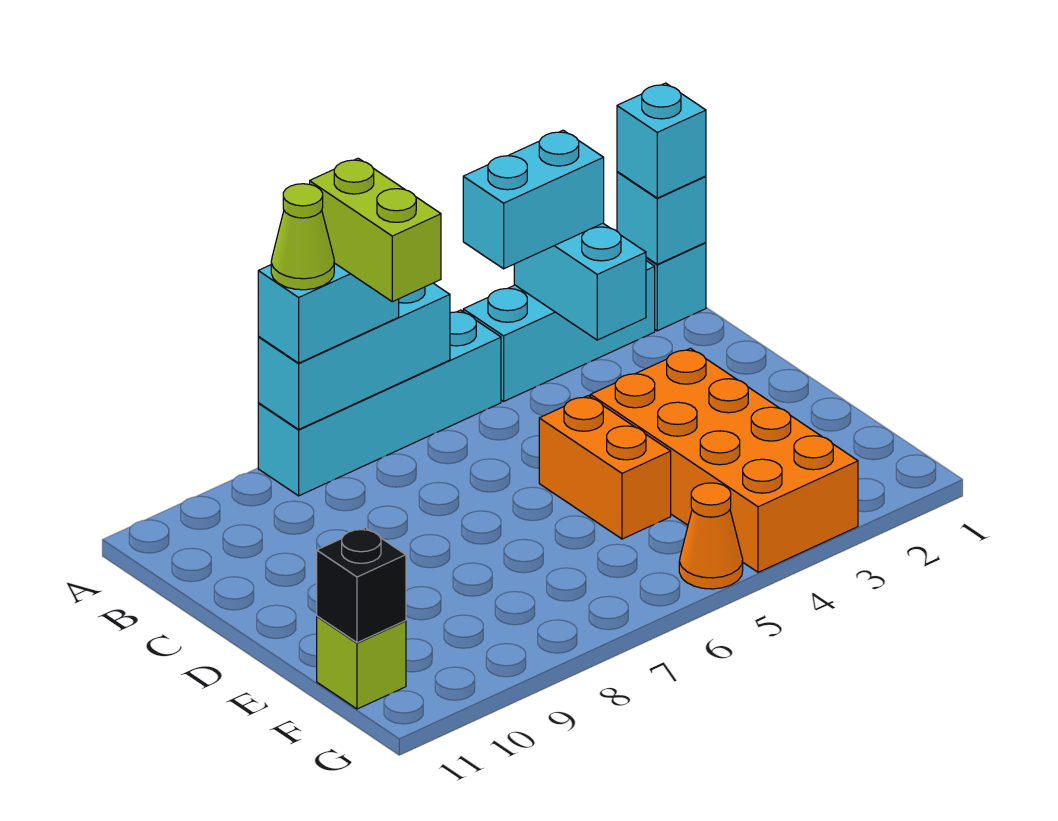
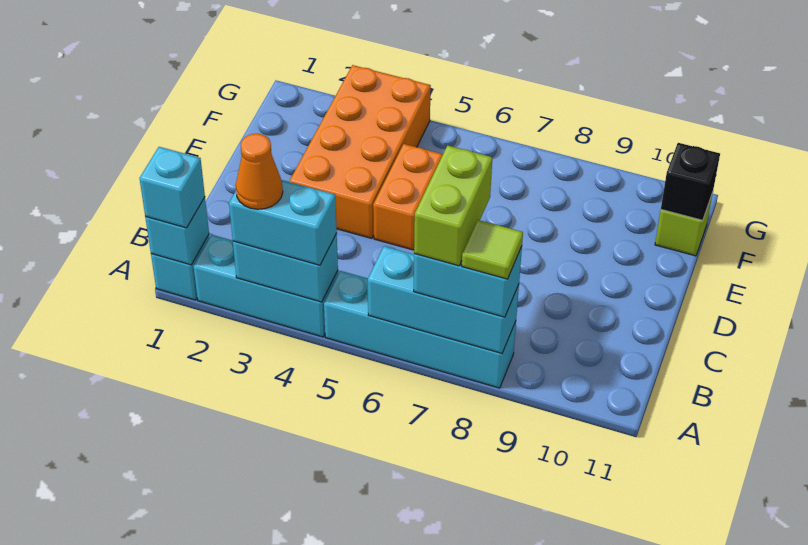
cyan 1x2 brick [514,223,646,340] -> cyan 1x2 brick turned to [233,234,338,302]
lime 1x1 cone [271,184,334,290] -> lime 1x1 tile [462,220,523,279]
orange 1x1 cone [679,483,743,589] -> orange 1x1 cone moved to [236,134,283,209]

